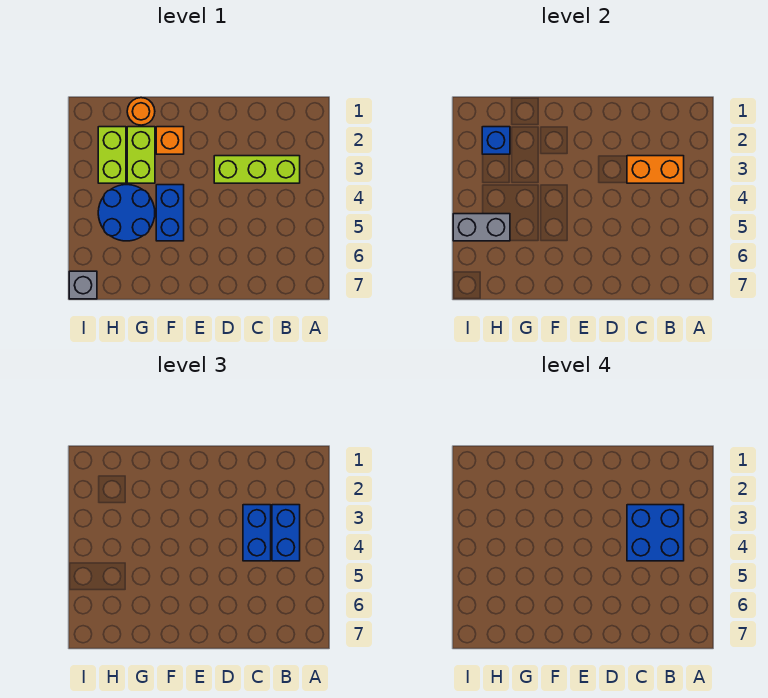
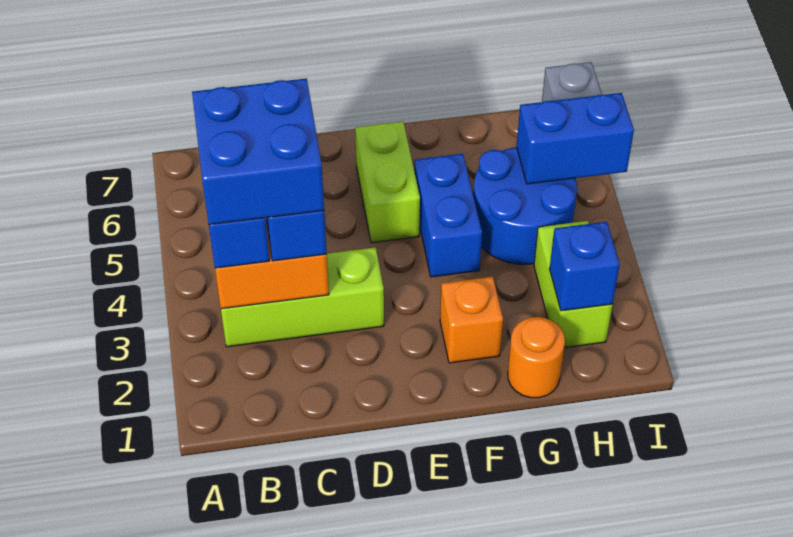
lime 1x2 brick [127,127,155,183] -> lime 1x2 brick moved to [355,122,420,243]
grey 1x2 brick [453,214,510,241] -> blue 1x2 brick [517,93,634,184]

